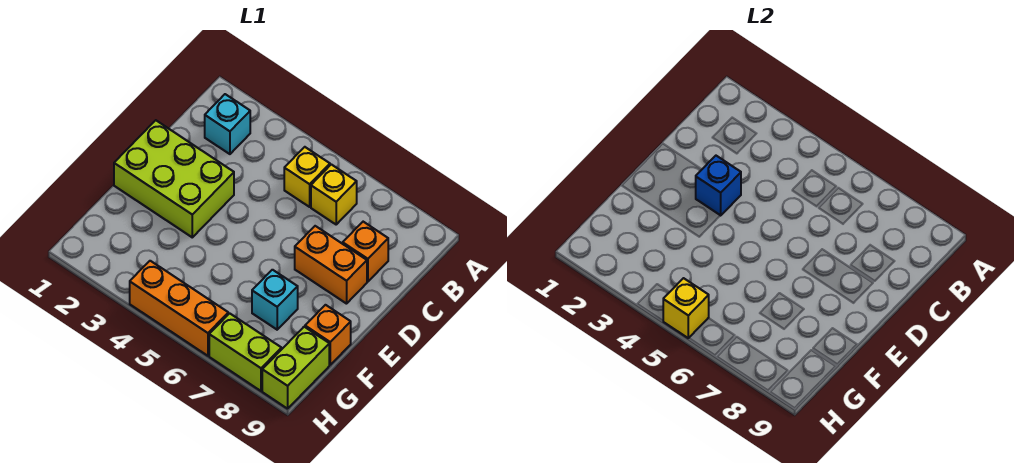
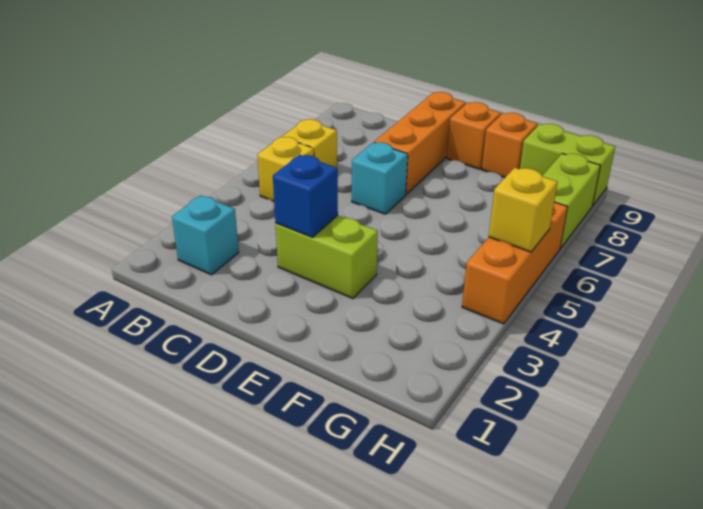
orange 1x1 brick [343,222,388,282] -> orange 1x1 brick moved to [447,102,501,169]
lime 2x3 brick [114,120,234,237] -> lime 1x2 brick [275,215,378,299]
orange 1x2 brick [295,226,367,304] -> orange 1x3 brick [374,92,466,194]
cyan 1x1 brick [252,270,298,330] -> cyan 1x1 brick moved to [352,142,408,214]

